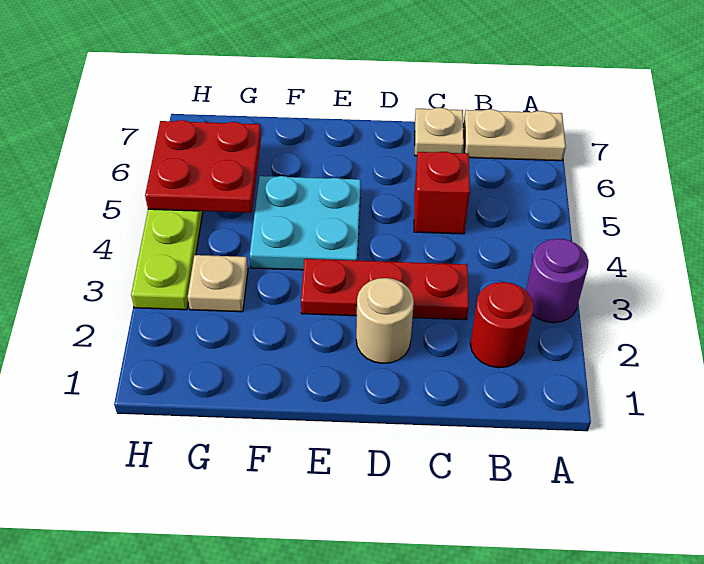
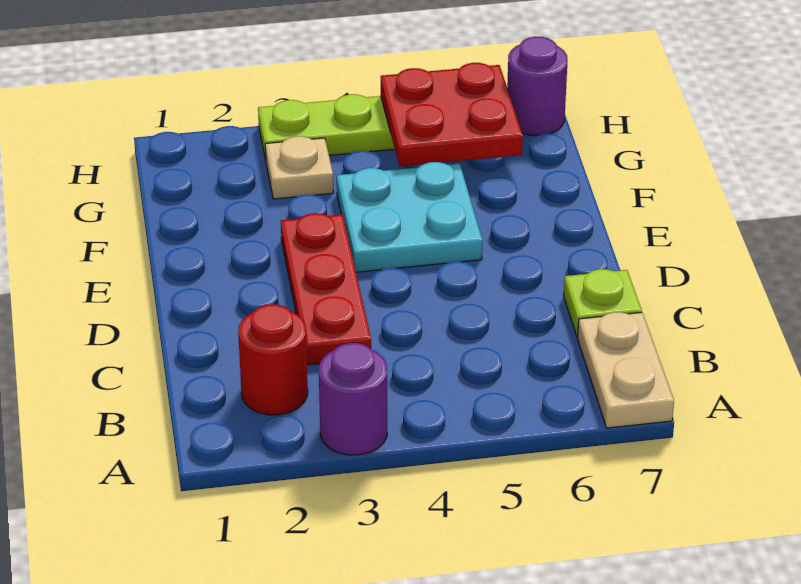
red 1x1 brick [414,152,470,234] -> none
tan 1x1 plate [415,108,464,156] -> lime 1x1 plate [564,269,642,337]
tan 1x1 round brick [356,278,414,363] -> none
none -> purple 1x1 round brick [507,37,568,135]

